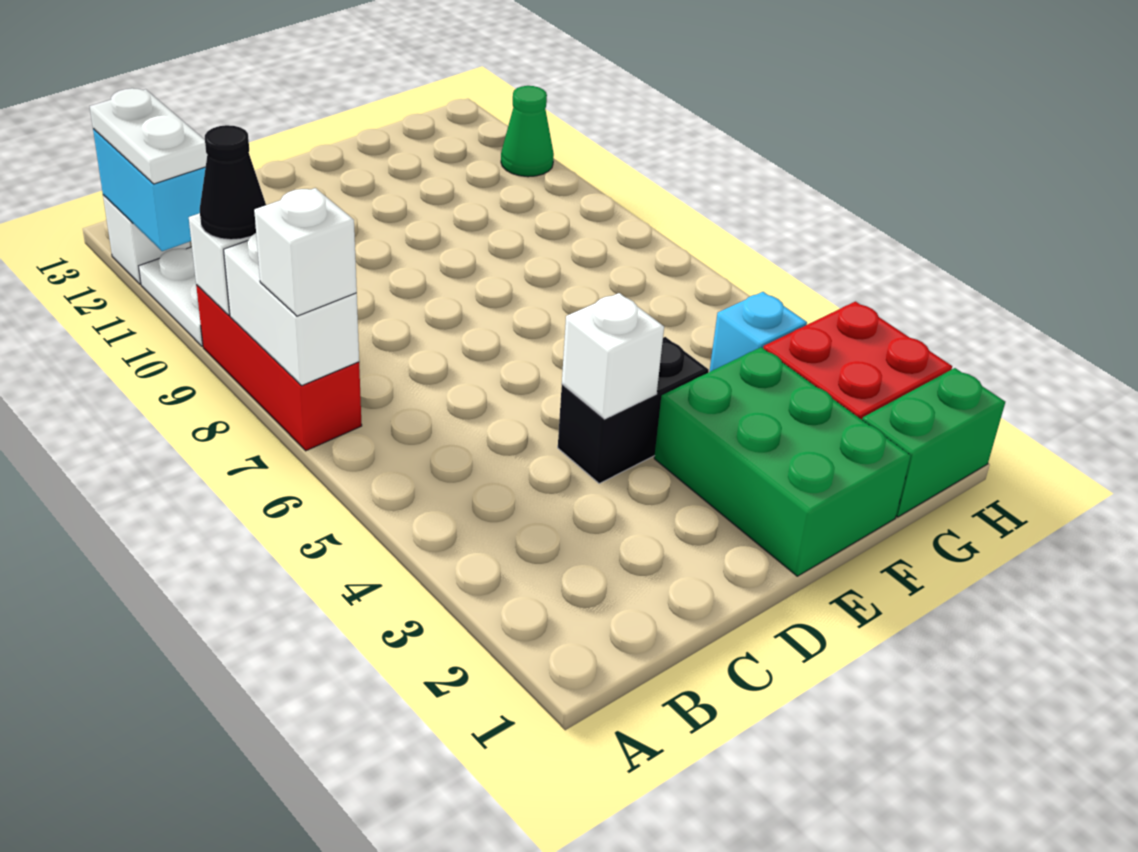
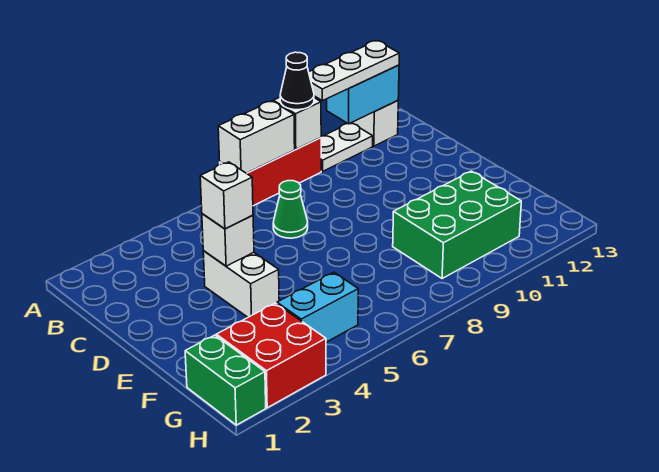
white 1x1 brick [254,188,357,316] -> white 1x1 brick moved to [200,162,253,229]
white 1x2 plate [90,88,207,184] -> white 1x3 plate [309,41,399,101]
black 1x2 brick [558,337,709,483] -> white 1x2 brick [203,251,279,317]
green 2x3 brick [654,347,911,576] -> green 2x3 brick moved to [393,171,521,279]
cyan 1x1 brick [709,292,807,372] -> cyan 1x2 brick [277,272,358,342]
green 1x1 cone [501,86,554,177] -> green 1x1 cone moved to [273,181,308,238]

